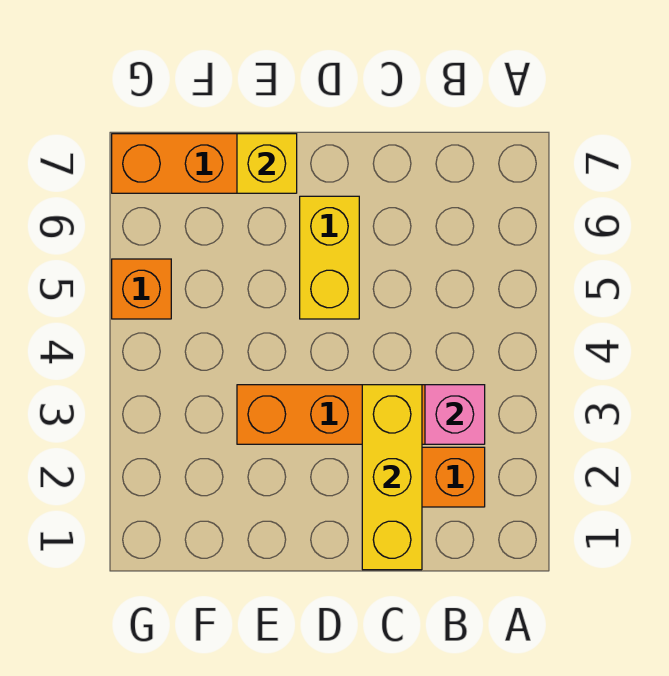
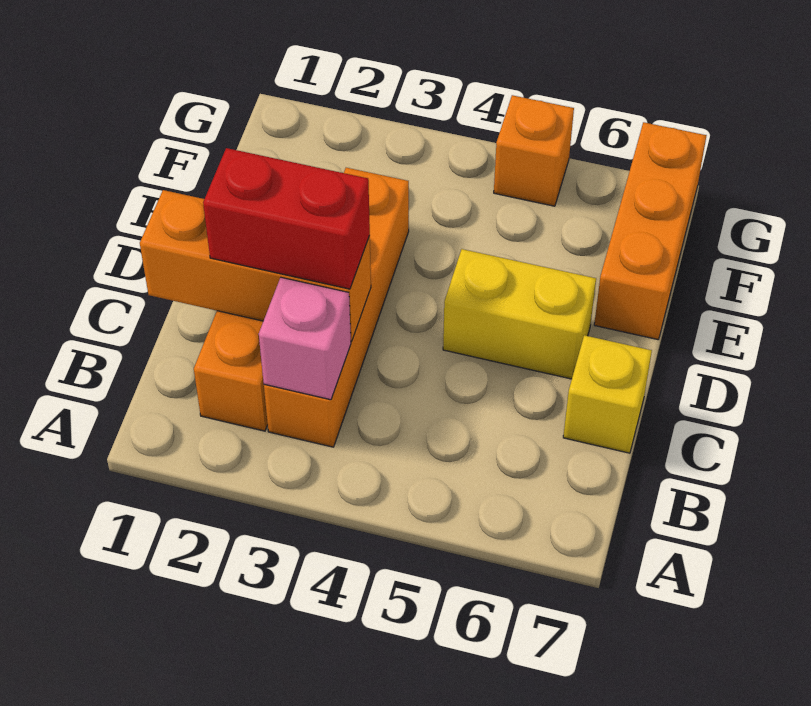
yellow 1x3 brick [362,385,422,570] -> orange 1x3 brick [140,190,371,341]
none -> red 1x2 brick [203,148,370,289]
yellow 1x1 brick [237,134,297,193] -> yellow 1x1 brick moved to [563,335,652,453]

